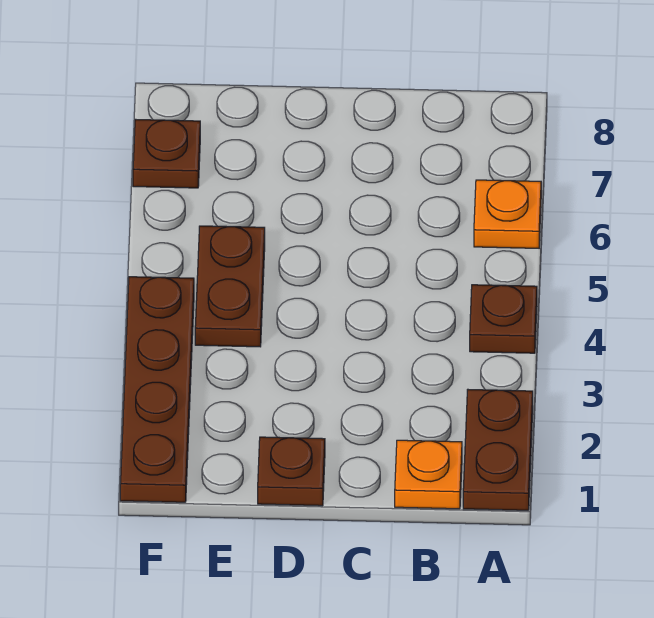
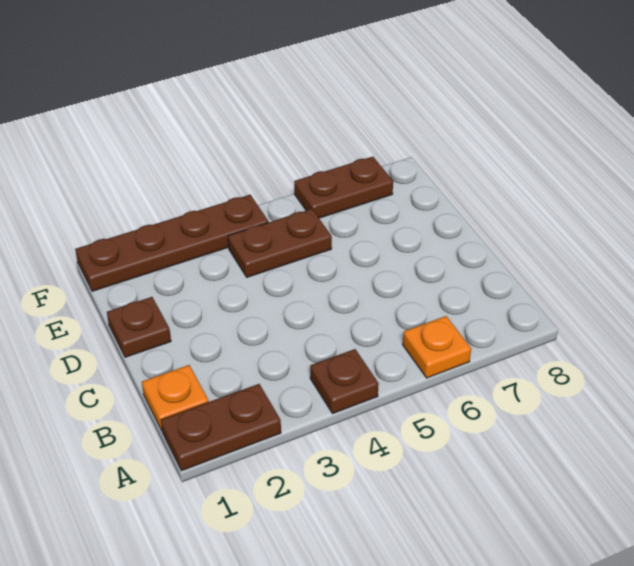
brown 1x1 plate [133,119,200,188] -> brown 1x2 plate [294,157,393,218]

